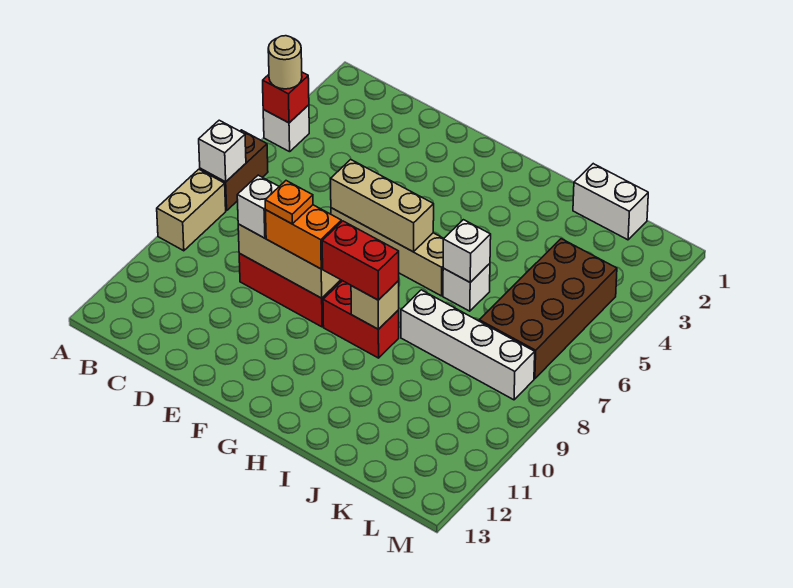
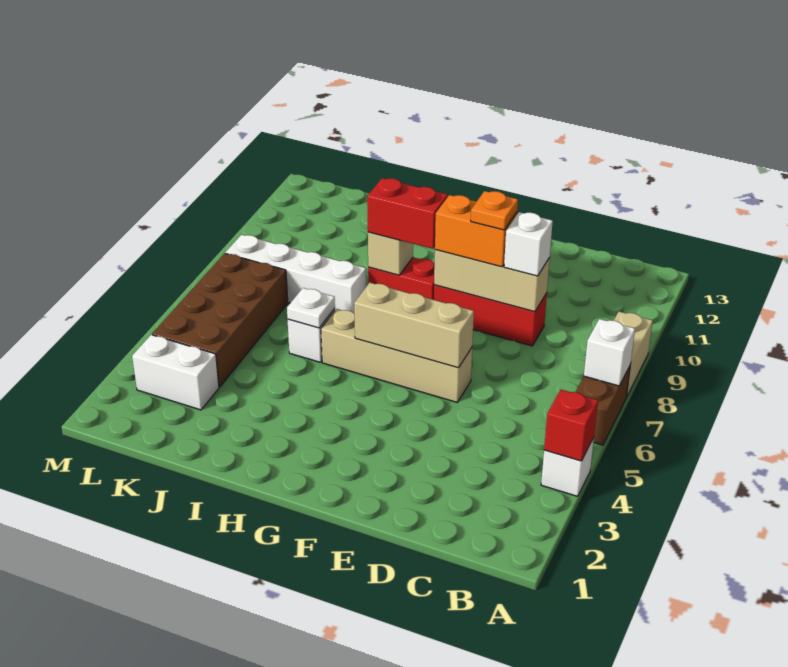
tan 1x1 round brick [268,36,302,89] -> none
white 1x1 brick [443,220,491,282] -> white 1x1 plate [287,288,335,328]
white 1x2 brick [573,164,648,240] -> white 1x2 brick moved to [132,335,219,410]

